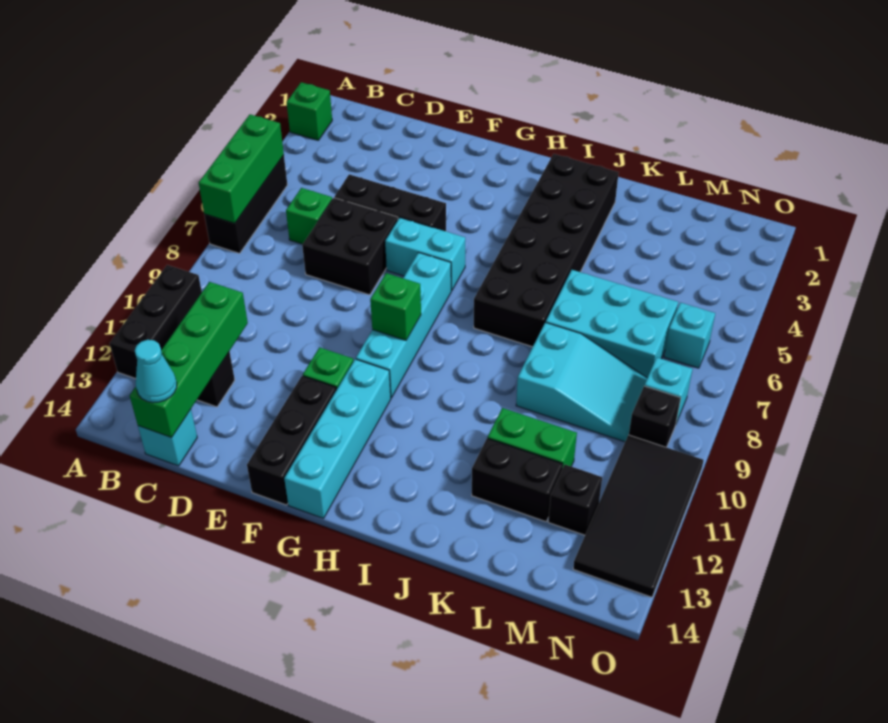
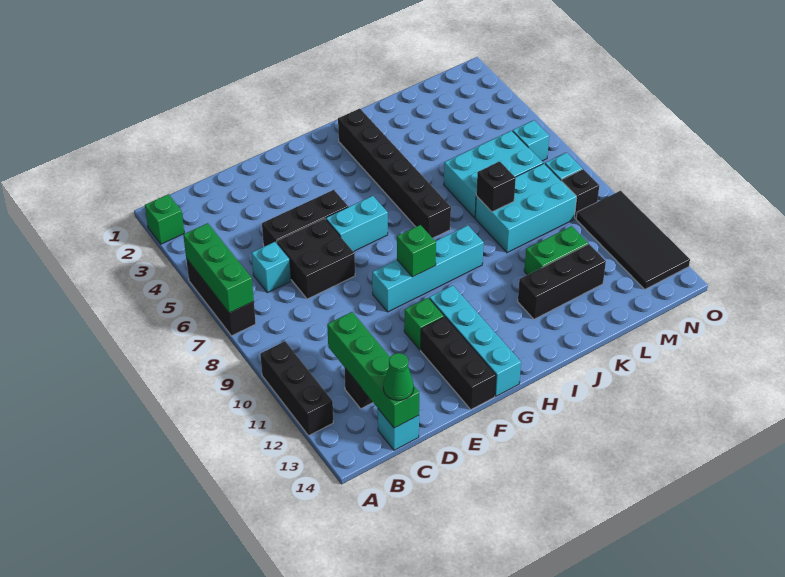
green 1x1 brick [286,188,332,244] -> cyan 1x1 brick [252,242,291,293]
cyan 1x1 cone [135,340,177,403] -> green 1x1 cone [383,353,414,400]
cyan 1x4 brick [356,253,451,398] -> cyan 1x4 brick turned to [372,225,484,312]
black 2x6 brick [474,154,619,347] -> black 1x6 brick [338,109,451,238]
cyan 2x3 slope [516,322,647,442] -> cyan 2x3 brick [475,163,577,253]
black 1x2 brick [472,438,563,522] -> black 1x3 brick [518,244,606,319]
black 1x1 brick [548,465,602,535] -> black 1x1 brick moved to [476,162,516,212]

